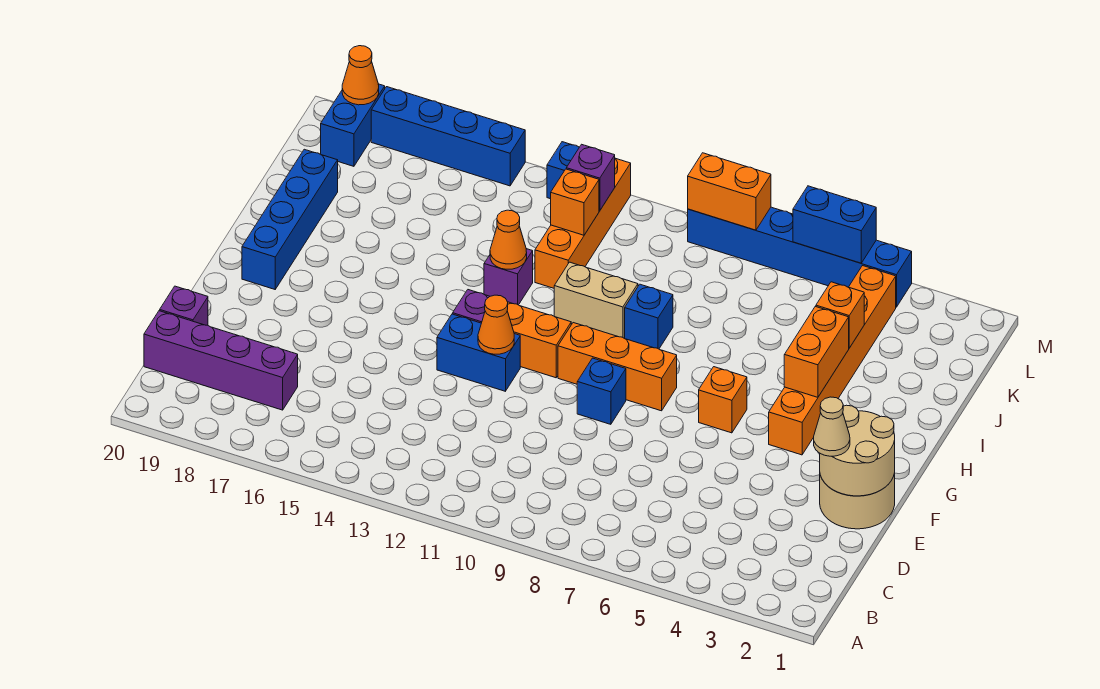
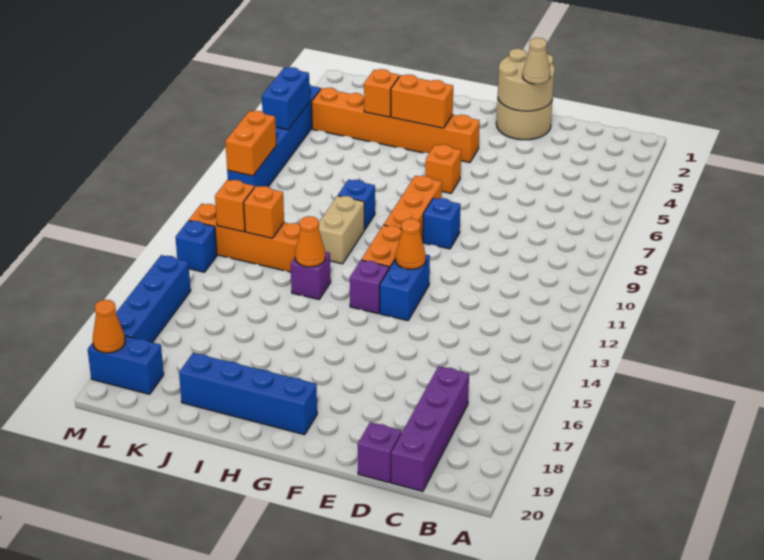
purple 1x1 brick [566,144,615,211] -> orange 1x1 brick [215,180,254,232]

